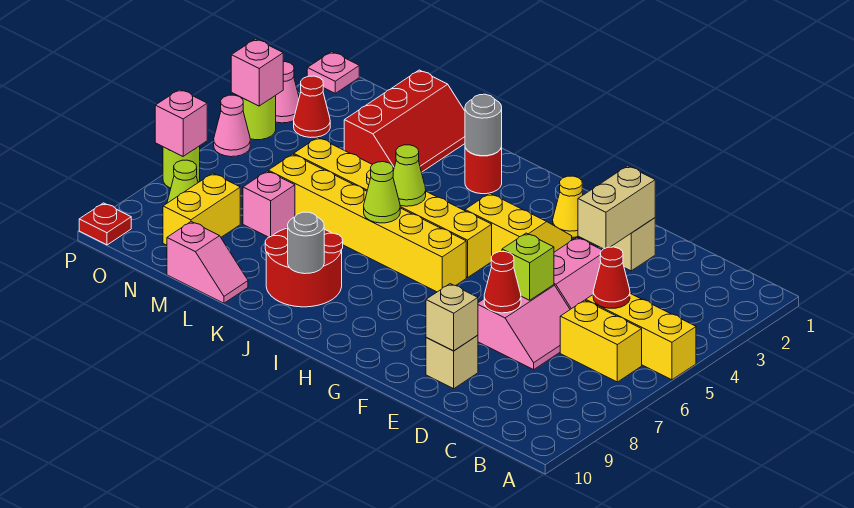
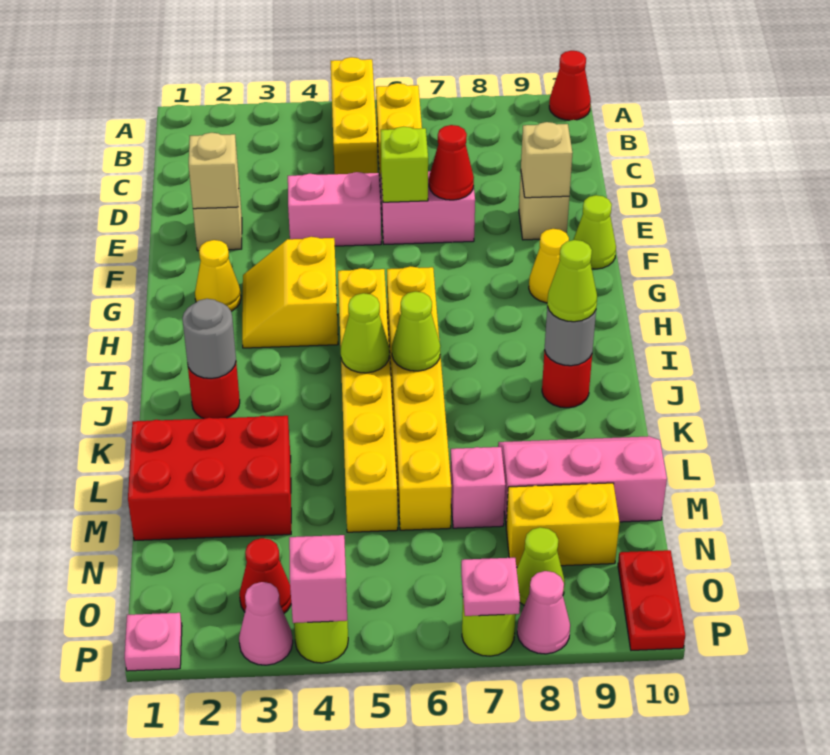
red 1x1 cone [593,247,630,308] -> red 1x1 cone moved to [549,51,591,120]
tan 1x2 brick [578,166,655,249] -> tan 1x1 brick [189,133,239,209]
none -> lime 1x1 cone [573,195,616,269]
none -> yellow 1x1 cone [529,229,569,303]
red 2x2 round brick [265,228,343,307] -> red 1x1 round brick [542,350,592,408]
none -> lime 1x1 cone [547,240,597,322]
red 2x3 slope [344,70,465,172] -> red 2x3 brick [128,416,291,541]
pink 1x2 slope [167,222,248,303] -> pink 2x3 slope [498,436,667,522]
pink 1x1 cone [214,95,250,157] -> pink 1x1 cone moved to [517,571,570,654]
pink 1x1 brick [155,89,207,156] -> pink 1x1 plate [461,558,520,616]
red 1x1 plate [79,203,131,245] -> red 1x2 plate [618,550,685,650]

